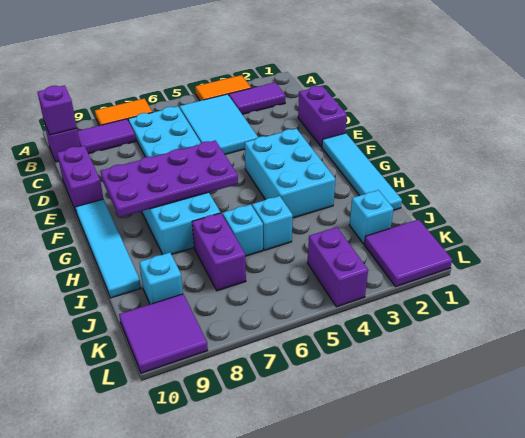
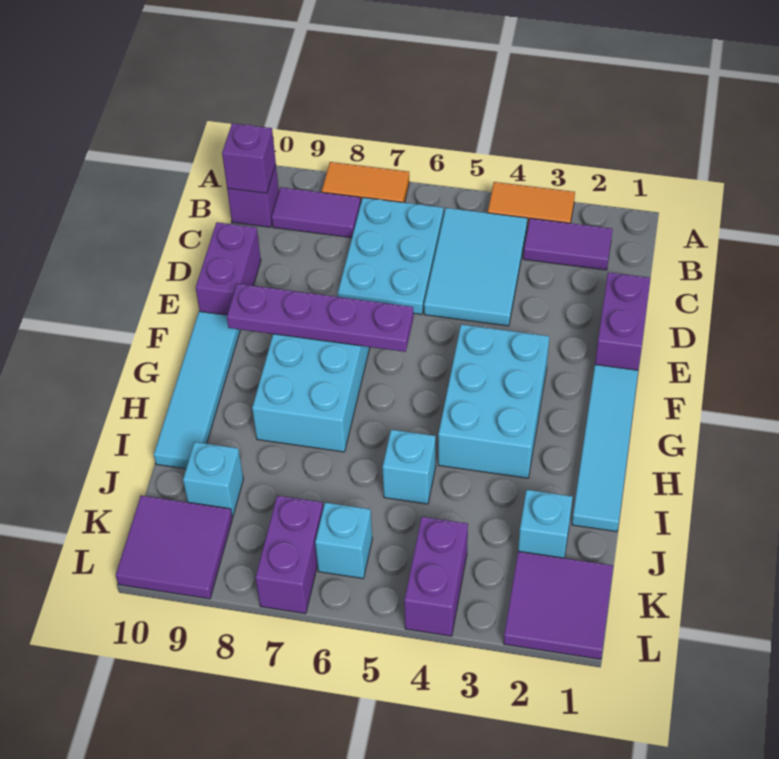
purple 2x4 plate [101,140,238,217] -> purple 1x4 plate [227,284,414,352]
cyan 1x1 brick [223,204,263,256] -> cyan 1x1 brick moved to [315,503,372,578]
purple 1x2 brick [192,213,246,291] -> purple 1x2 brick moved to [256,495,323,614]

